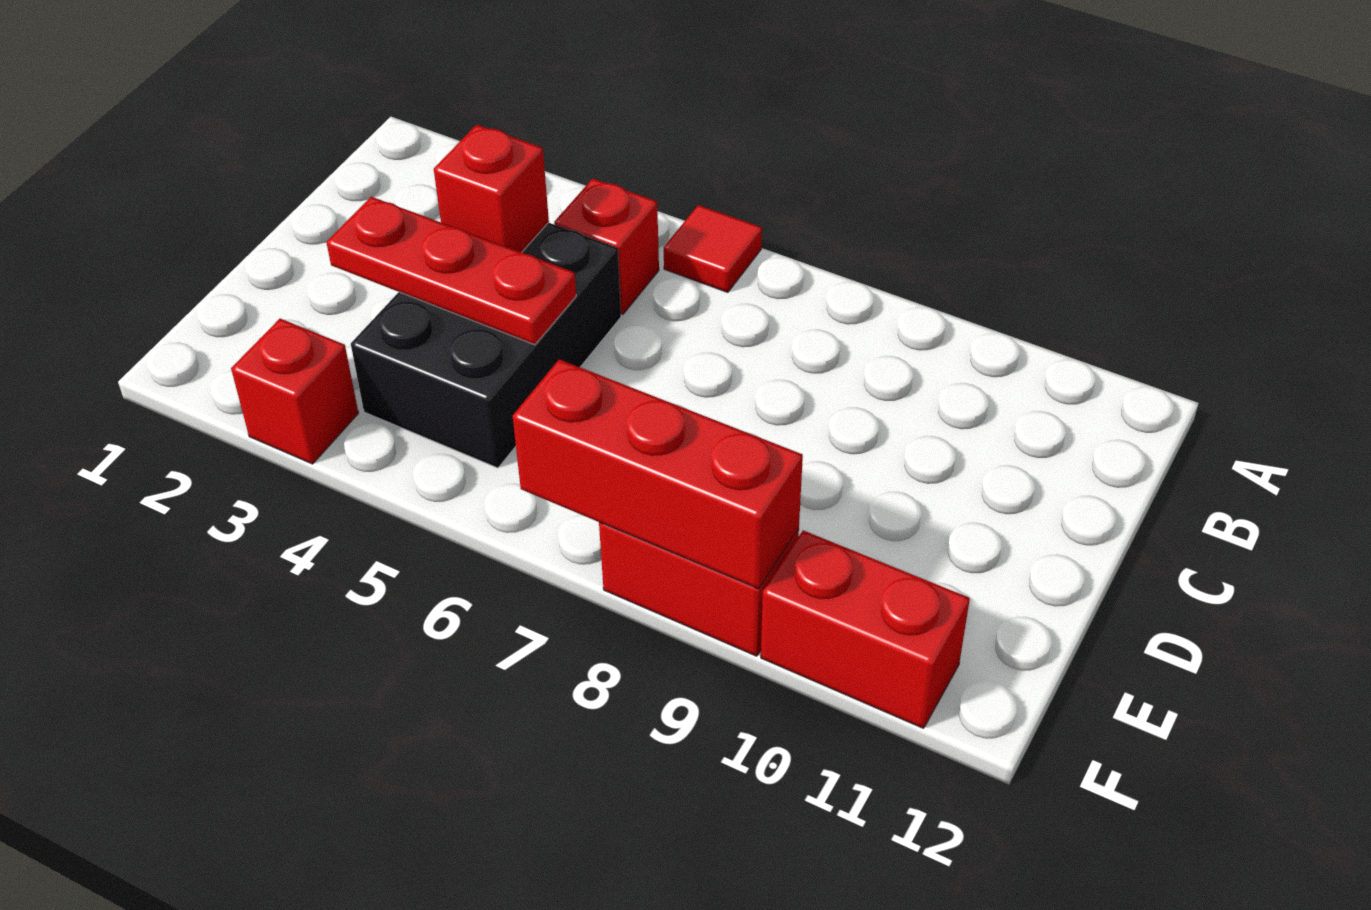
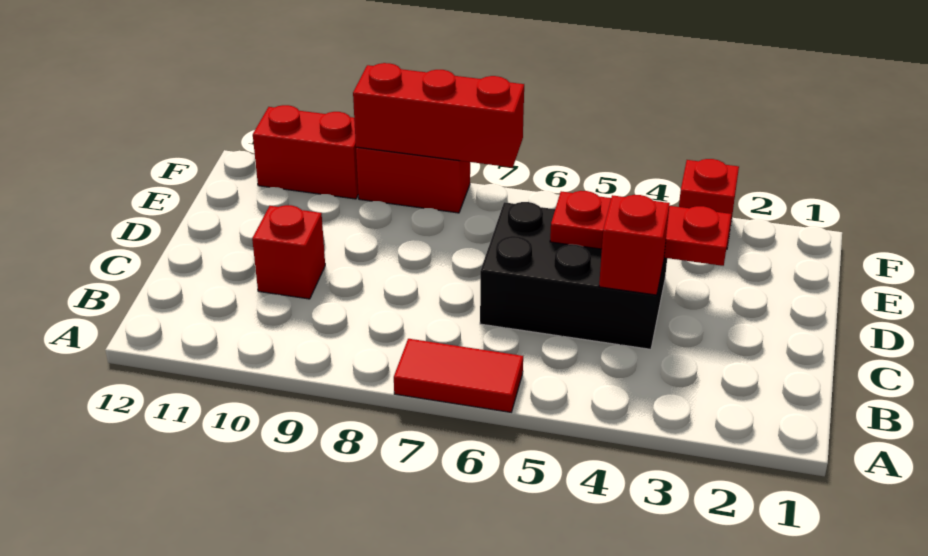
red 1x1 tile [664,205,762,292] -> red 1x2 tile [394,339,523,412]
red 1x1 brick [554,179,659,314] -> red 1x1 brick moved to [252,205,325,299]
black 2x3 brick [351,223,621,468] -> black 2x3 brick turned to [480,202,667,349]

